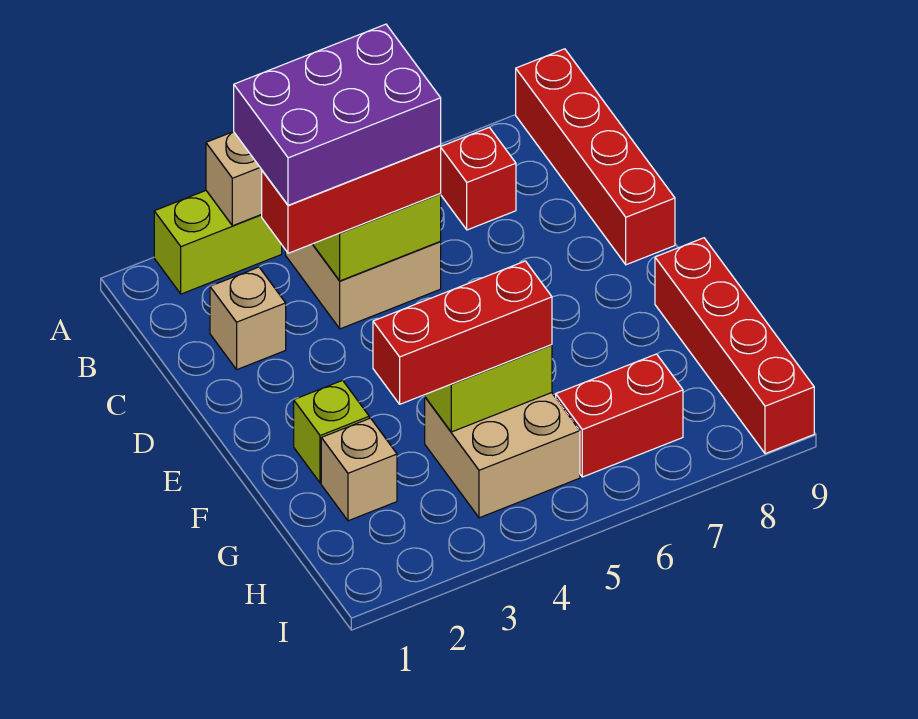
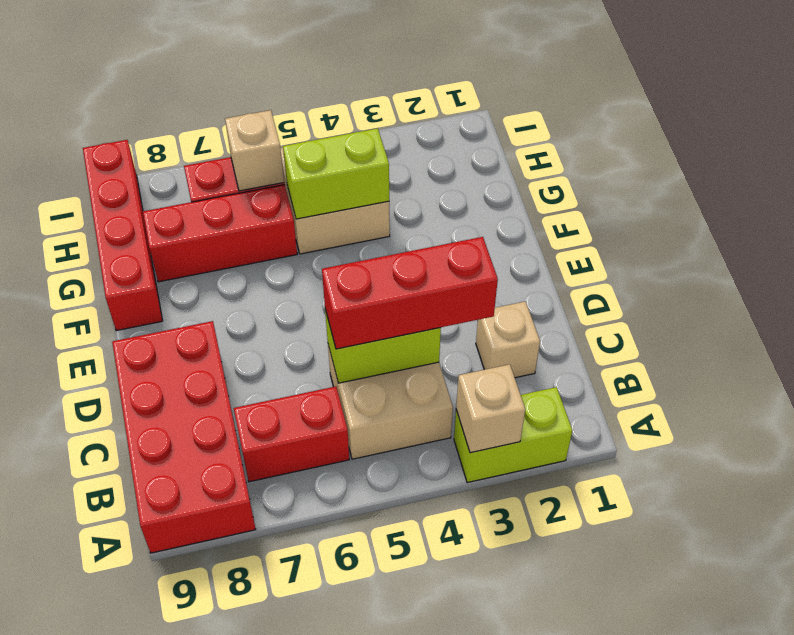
red 1x4 brick [516,49,675,265] -> red 2x4 brick [112,321,256,553]
purple 2x3 brick [234,24,441,205] -> none
red 1x1 brick [440,127,516,230] -> red 1x2 brick [234,387,349,482]
lime 1x1 brick [294,380,369,483] -> none
tan 1x1 brick [321,418,397,521] -> tan 1x1 brick moved to [225,110,284,191]
red 1x3 brick [373,261,552,404] -> red 1x3 brick moved to [143,185,297,282]

